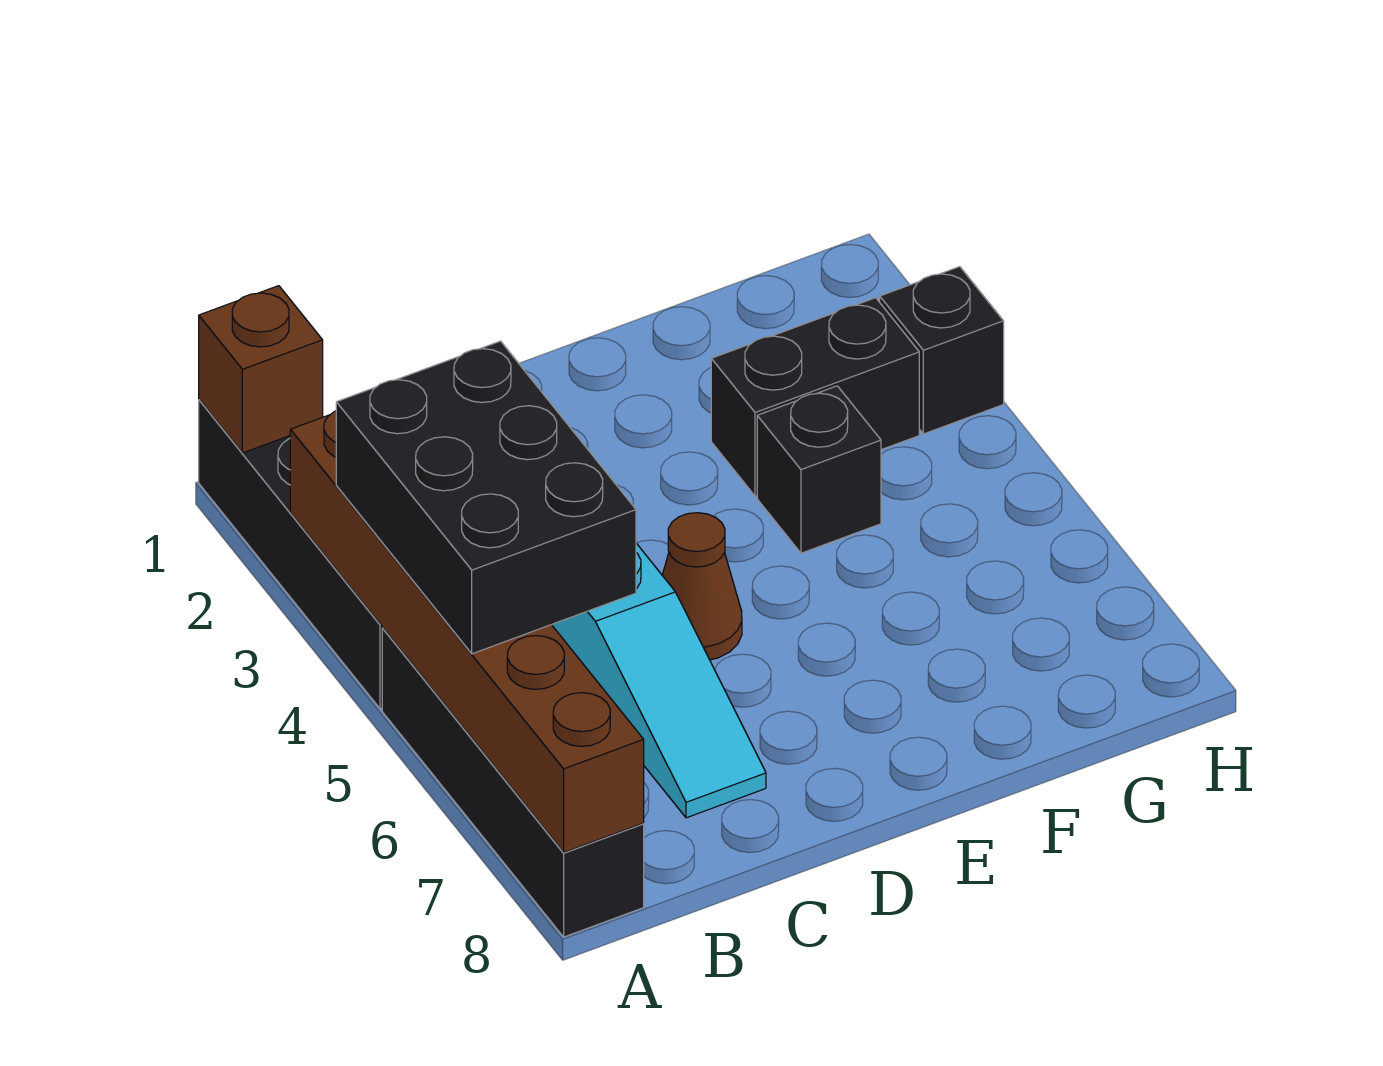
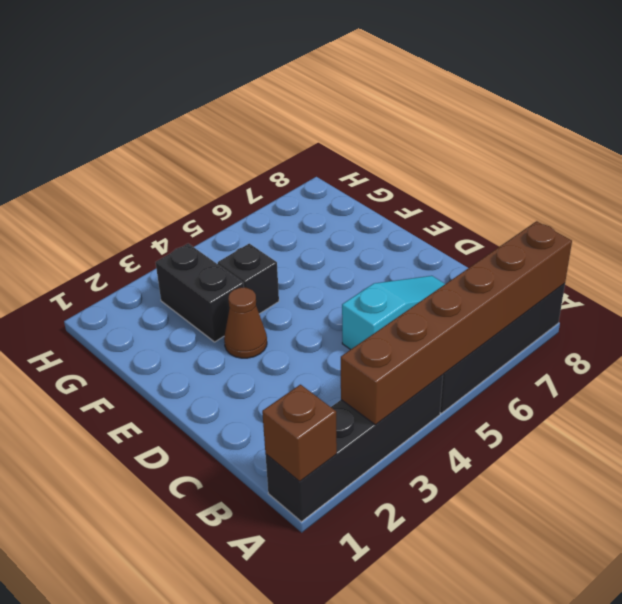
black 2x3 brick [336,341,636,654] -> none
brown 1x1 cone [662,513,742,660] -> brown 1x1 cone moved to [224,288,267,358]
black 1x1 brick [880,267,1004,434] -> none

